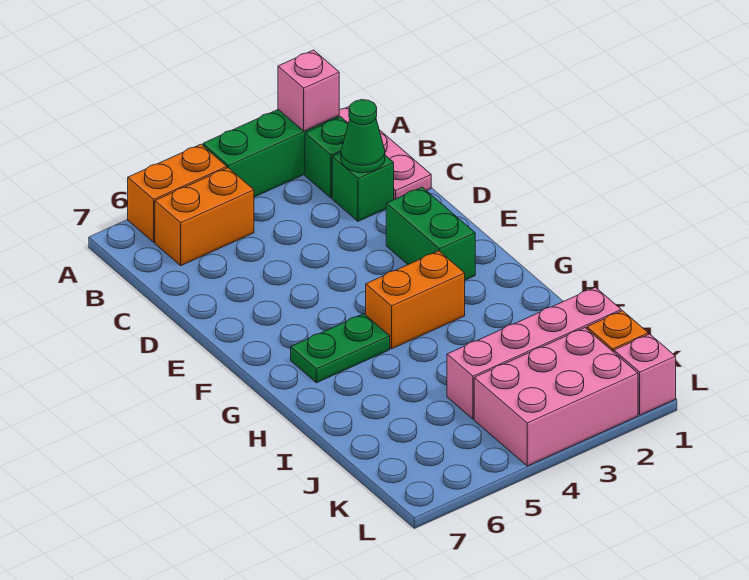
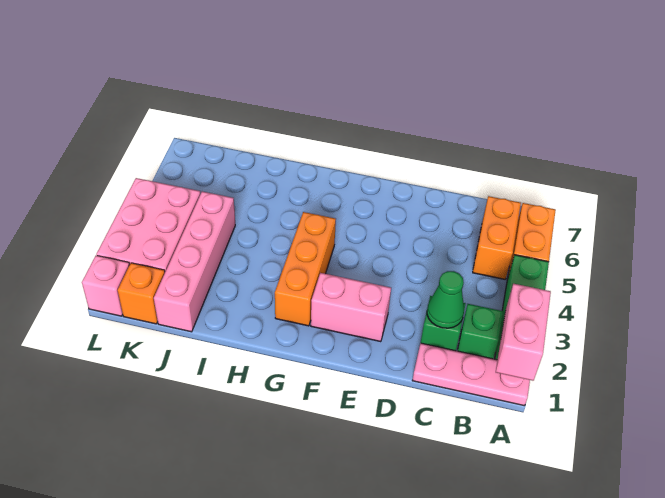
pink 1x1 brick [278,50,339,131] -> pink 1x2 brick [496,284,551,381]
green 1x2 brick [386,187,475,280] -> pink 1x2 brick [311,273,391,342]
orange 1x2 brick [366,251,465,349] -> orange 1x3 brick [275,212,336,326]
green 1x2 plate [291,314,390,383] -> none

